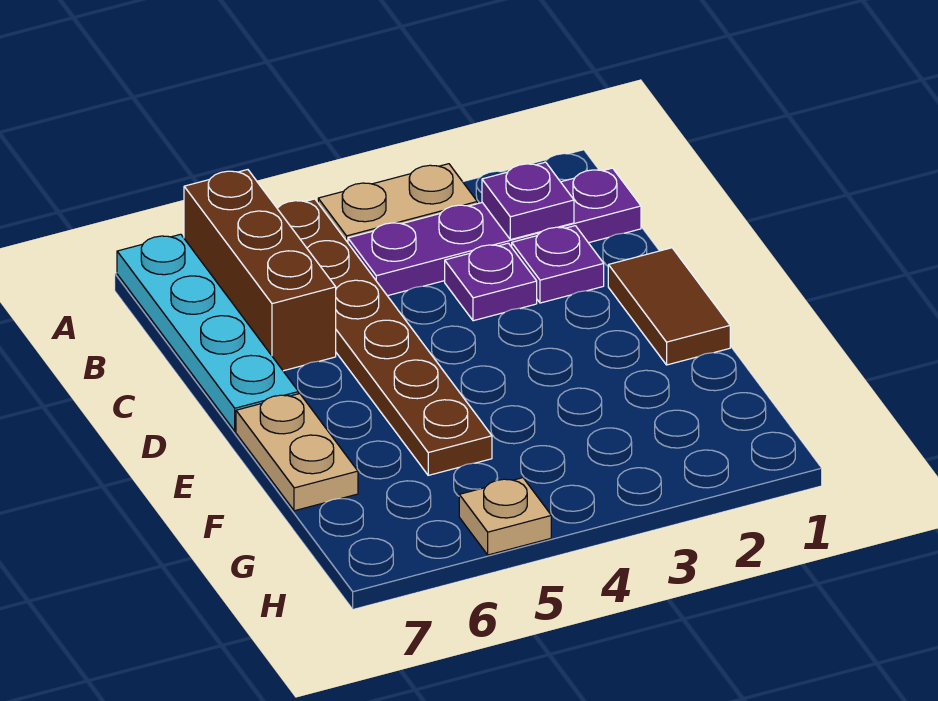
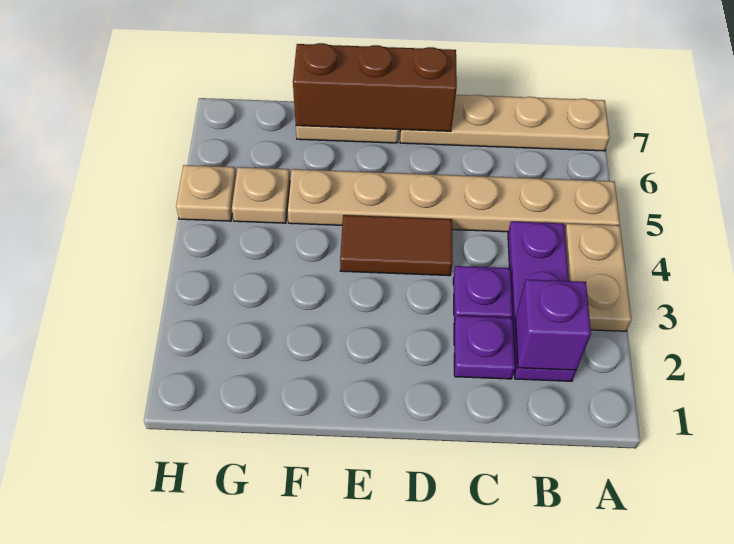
brown 1x6 plate [277,199,492,475] -> tan 1x6 plate [287,169,620,232]
brown 1x3 brick [184,170,336,371] -> brown 1x3 brick moved to [293,43,457,131]
cyan 1x4 plate [117,234,298,431] -> tan 1x4 plate [400,95,609,151]
purple 1x4 plate [348,168,641,296] -> purple 1x3 plate [508,221,576,381]
purple 1x1 plate [482,162,574,240] -> purple 1x1 brick [516,279,591,370]
brown 1x2 tile [608,248,730,365] -> brown 1x2 tile moved to [340,215,453,276]
none -> tan 1x1 plate [232,167,290,223]

